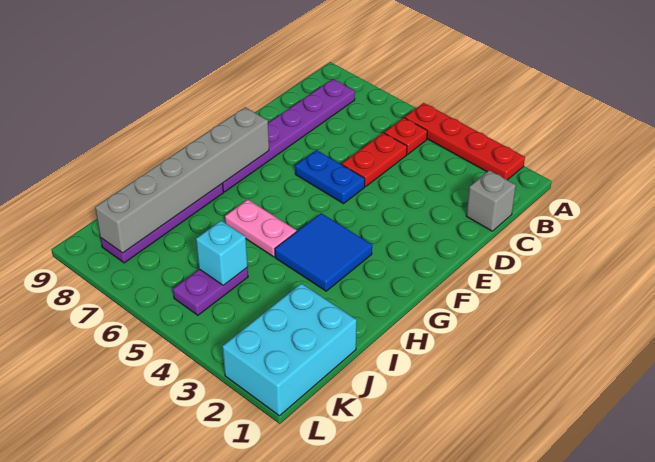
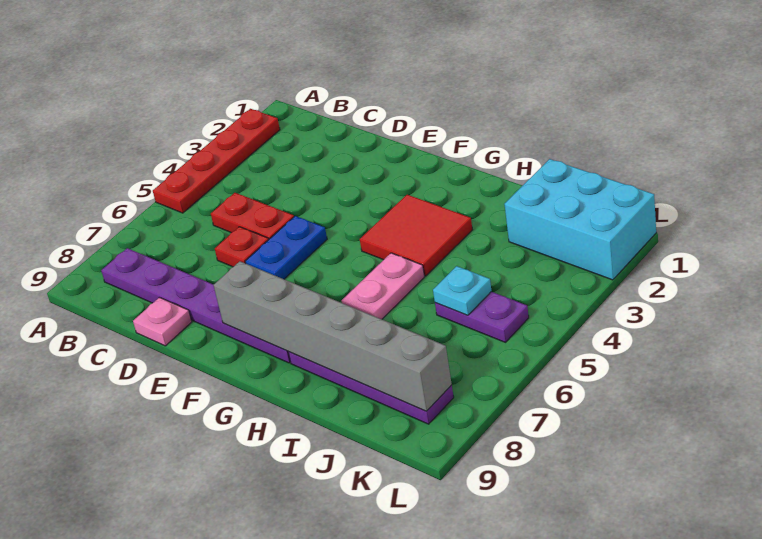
red 1x1 plate [384,118,427,155] -> red 1x1 plate moved to [215,227,269,267]
grey 1x1 brick [466,170,516,231] -> none
none -> pink 1x1 plate [133,298,192,346]
blue 2x2 tile [275,213,372,291] -> red 2x2 tile [360,195,472,276]
cyan 1x1 brick [196,221,248,285] -> cyan 1x1 plate [433,266,492,315]

